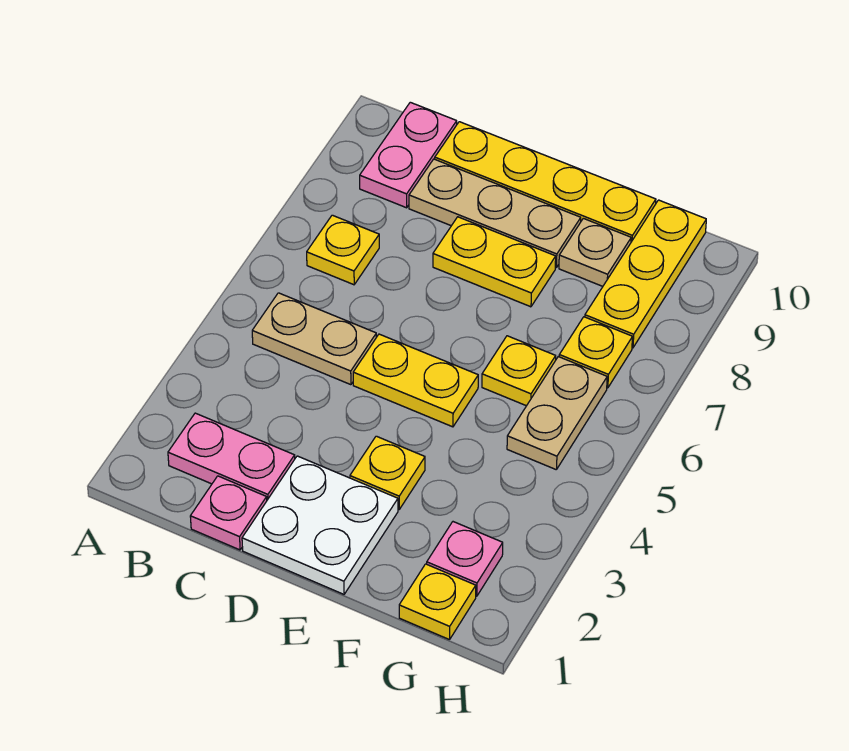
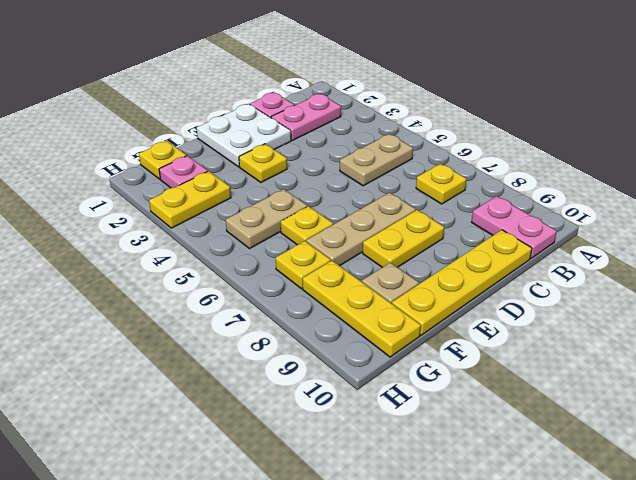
tan 1x3 plate [409,159,581,268] -> tan 1x3 plate moved to [306,193,416,266]
yellow 1x2 plate [353,334,478,427] -> yellow 1x2 plate moved to [149,171,231,228]
tan 1x2 plate [507,357,607,469] -> tan 1x2 plate turned to [226,189,307,249]

